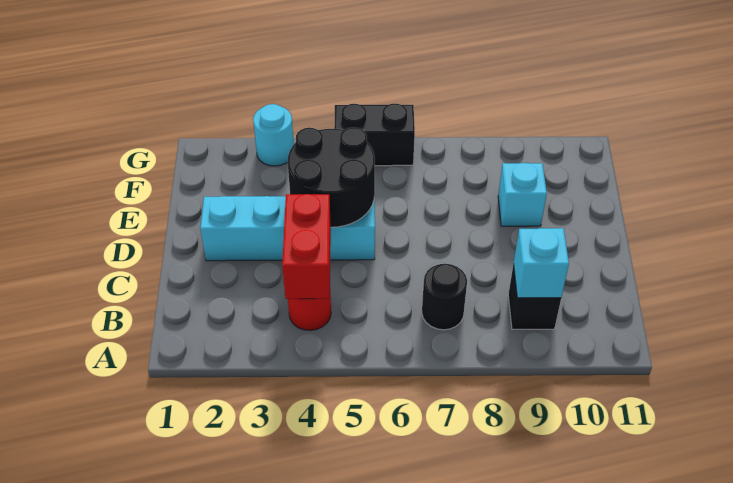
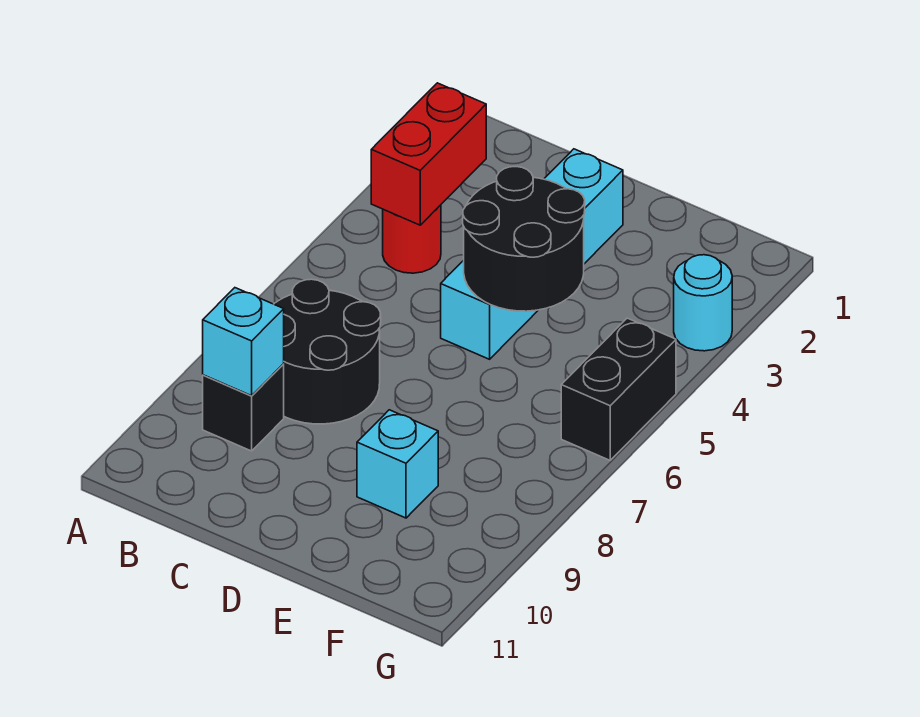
red 1x2 brick [282,194,331,299] -> red 1x2 brick turned to [371,83,486,225]
black 1x1 round brick [422,264,467,330] -> black 2x2 round brick [274,279,381,424]

